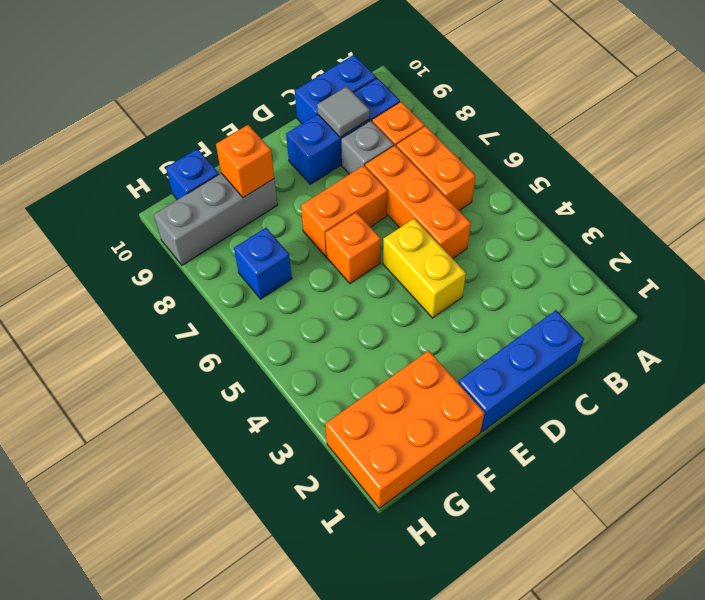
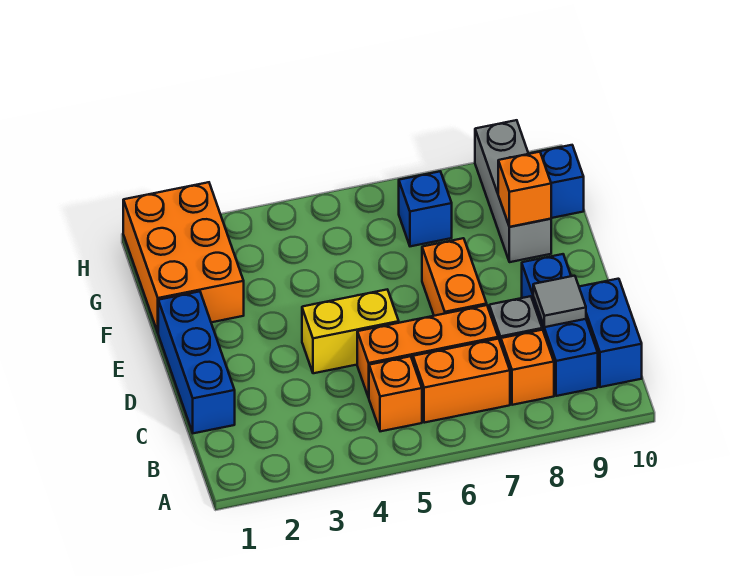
orange 1x1 brick [325,212,381,283] -> orange 1x1 brick moved to [369,356,422,431]

